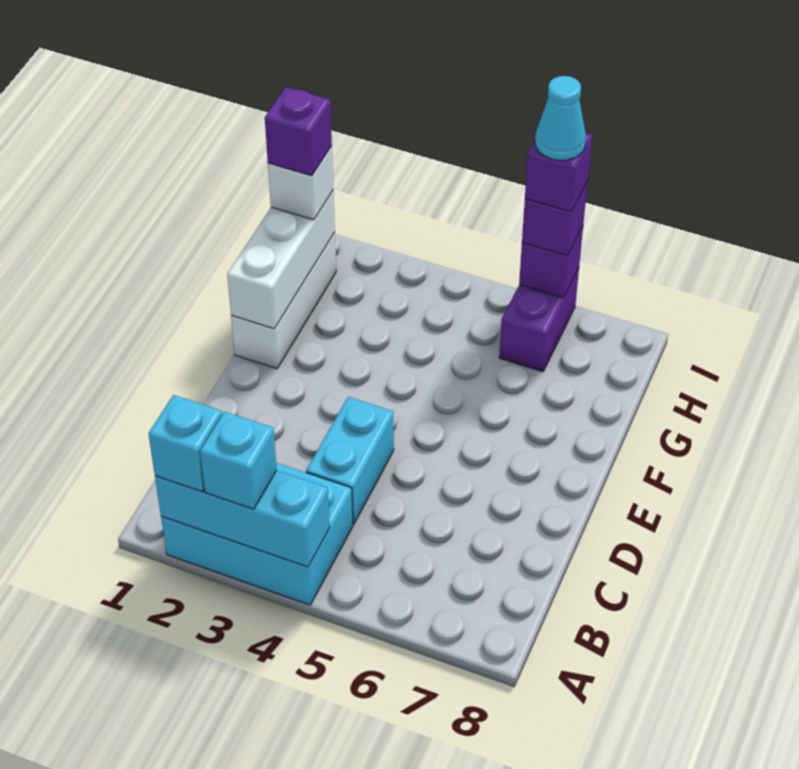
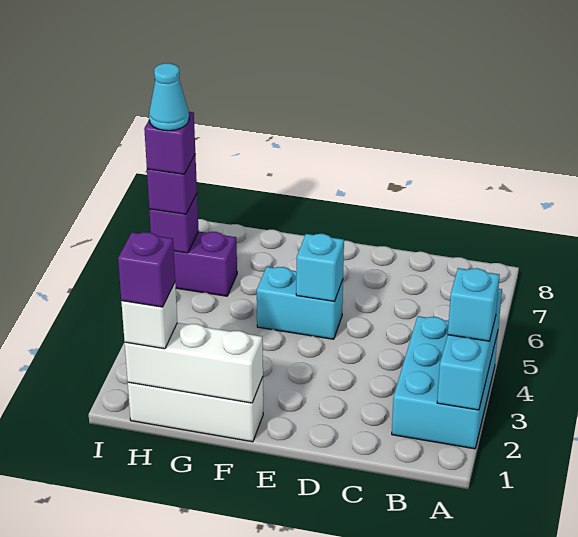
cyan 1x1 brick [148,395,222,492] -> cyan 1x1 brick moved to [296,234,344,301]
cyan 1x2 brick [306,397,394,524] -> cyan 1x2 brick moved to [257,267,343,339]

